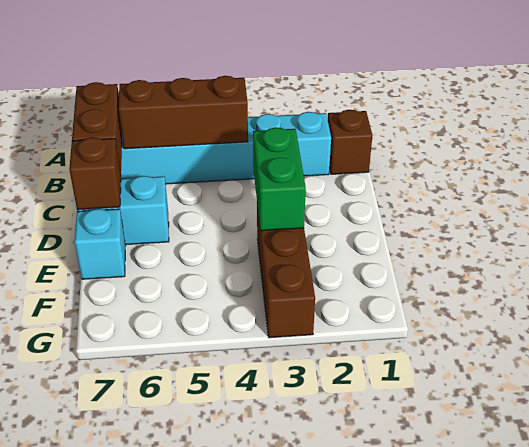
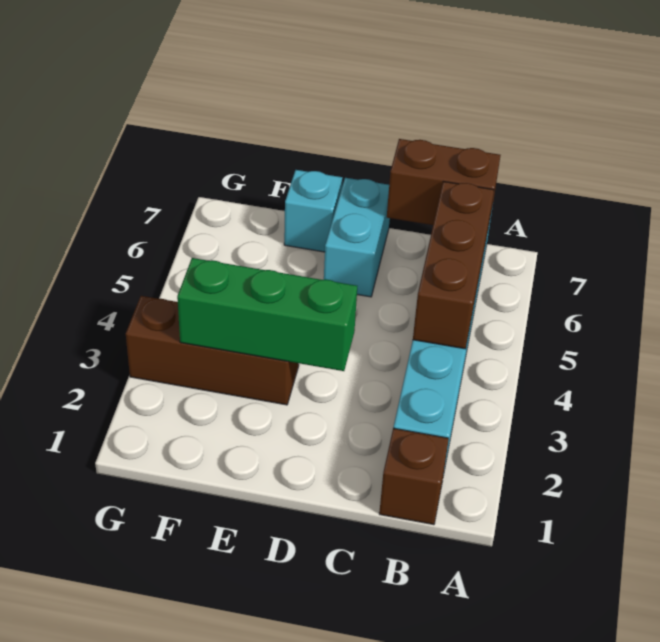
green 1x2 brick [253,127,306,231] -> green 1x3 brick [177,258,357,371]
brown 1x1 brick [69,137,121,210] -> none

